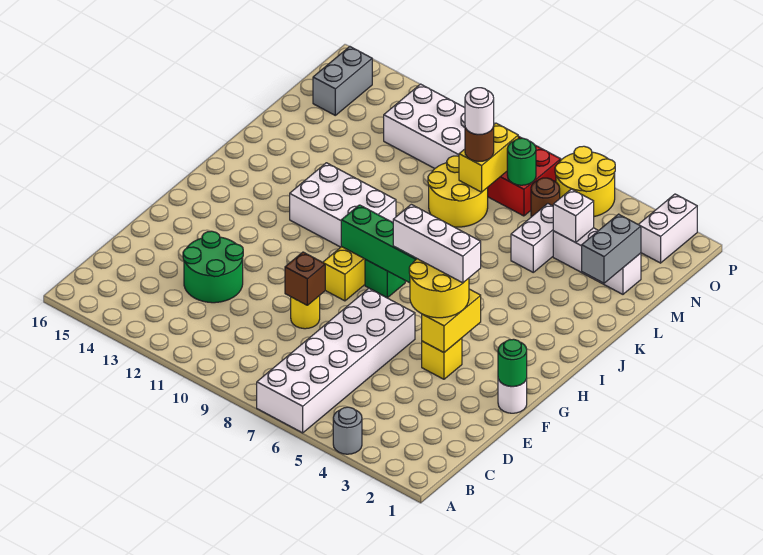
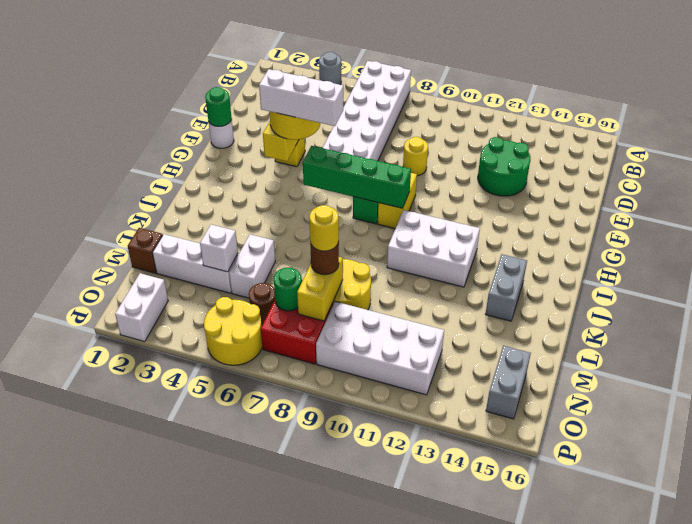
brown 1x1 brick [285,252,325,305] -> brown 1x1 brick moved to [128,228,163,273]
grey 1x2 brick [582,214,641,283] -> grey 1x2 brick moved to [486,254,527,321]
white 1x1 round brick [465,88,494,135] -> yellow 1x1 round brick [309,205,339,251]

